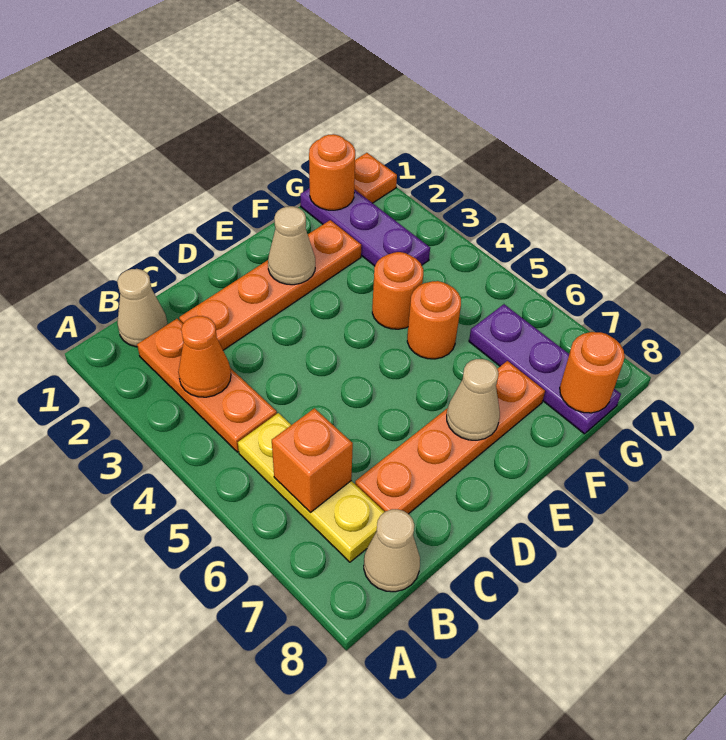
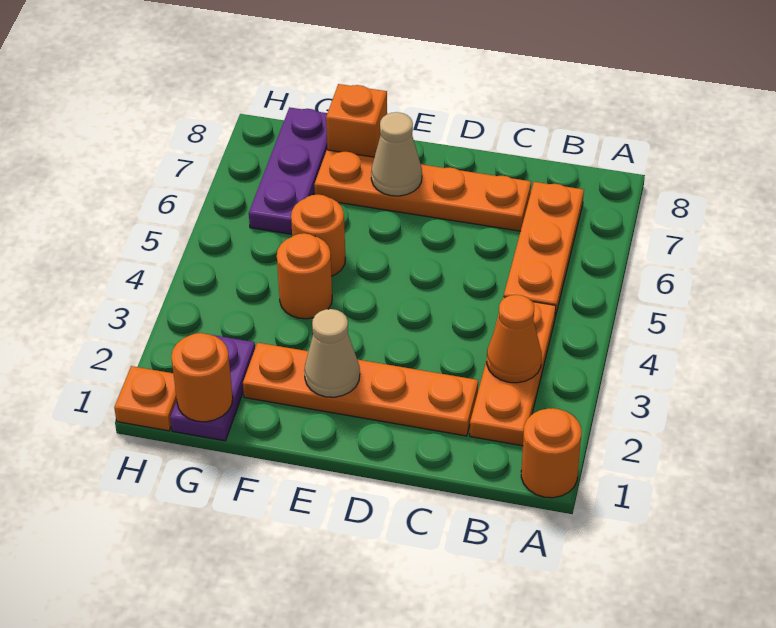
tan 1x1 cone [117,269,168,347] -> none
yellow 1x3 plate [238,413,384,562] -> orange 1x3 plate [504,182,584,317]
orange 1x1 brick [272,408,353,512] -> orange 1x1 brick moved to [326,84,387,157]
tan 1x1 cone [364,509,420,592] -> none
purple 1x3 plate [300,188,430,266] -> purple 1x2 plate [170,335,255,441]
orange 1x1 round brick [560,332,625,413] -> orange 1x1 round brick moved to [521,408,581,498]

